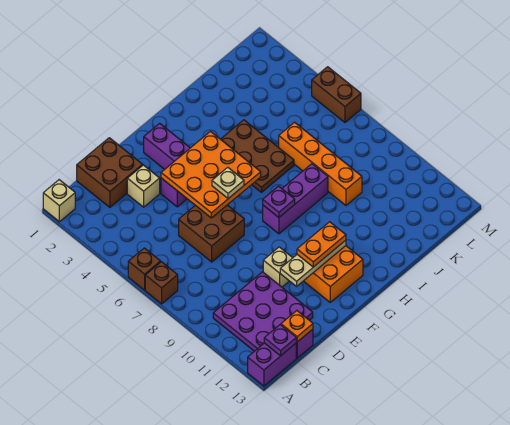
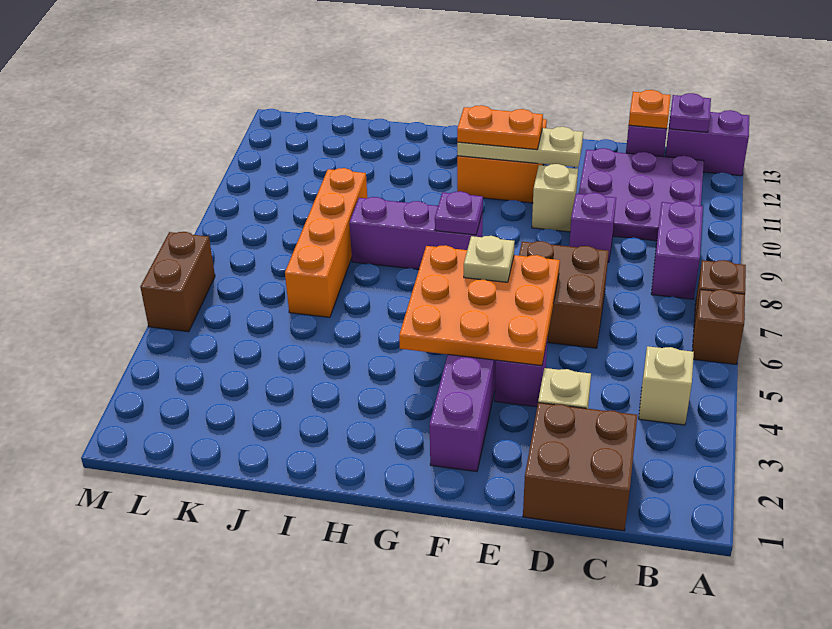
tan 1x1 brick [43,180,75,222] -> tan 1x1 brick moved to [639,346,694,425]
none -> purple 1x2 brick [651,201,703,299]
none -> purple 1x1 brick [569,193,616,262]
brown 2x3 plate [221,120,294,192] -> none

